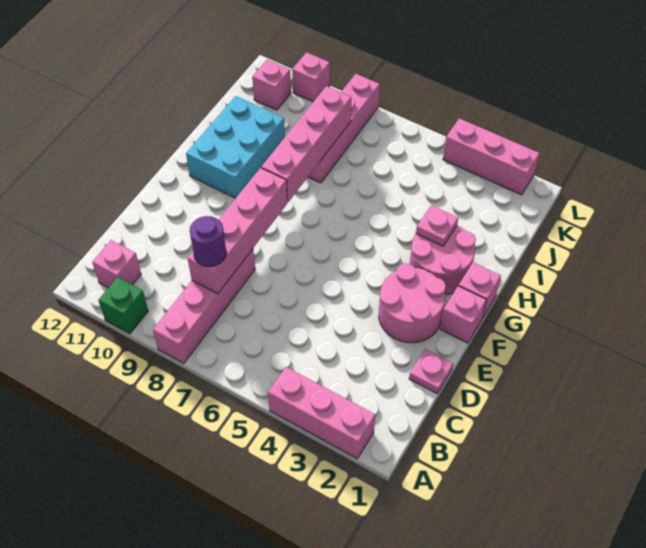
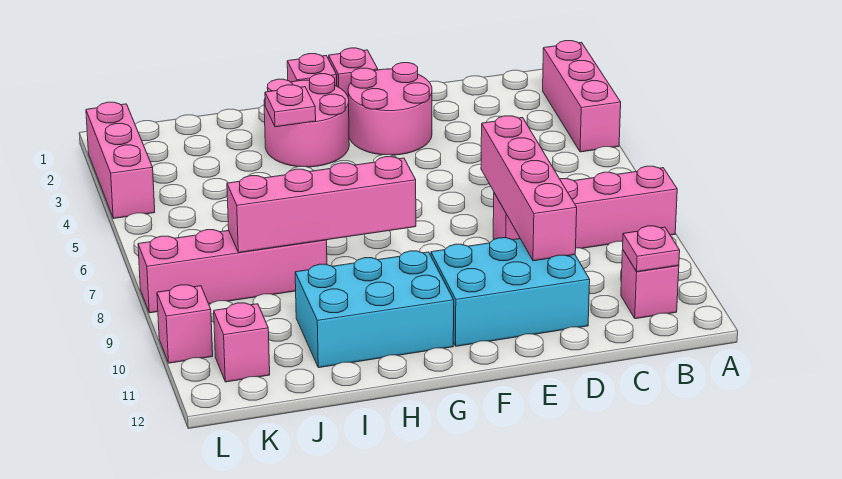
green 1x1 brick [98,277,148,334] -> none
pink 1x4 brick [188,168,287,294] -> pink 1x4 brick turned to [481,116,577,261]
purple 1x1 round brick [190,216,226,267] -> none
pink 1x1 plate [409,349,453,394] -> pink 1x1 plate moved to [623,226,680,272]
none -> cyan 2x3 brick [431,238,590,346]

